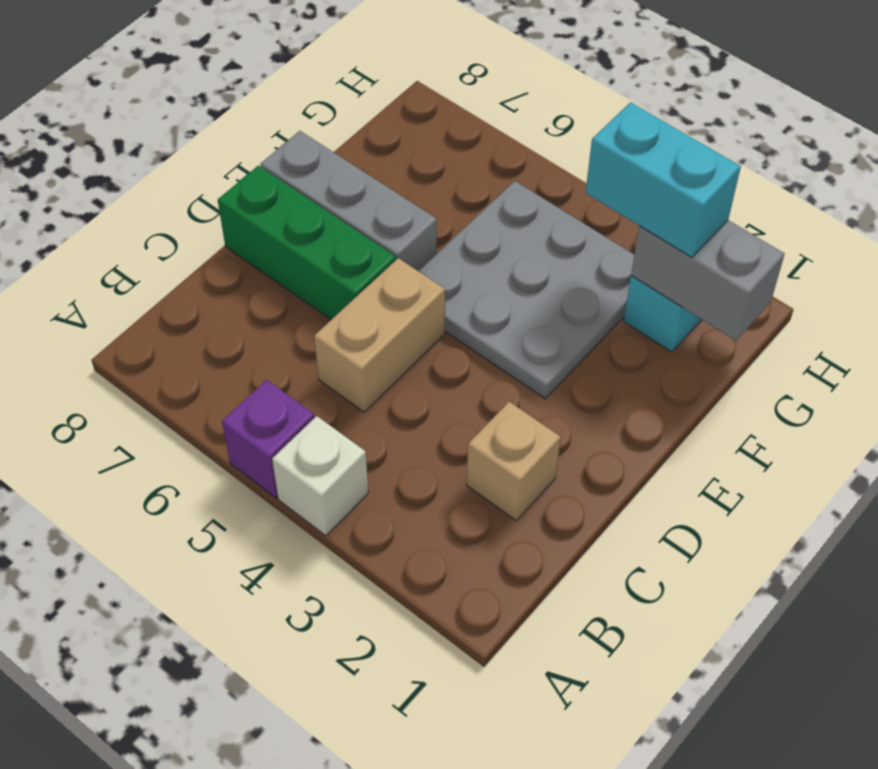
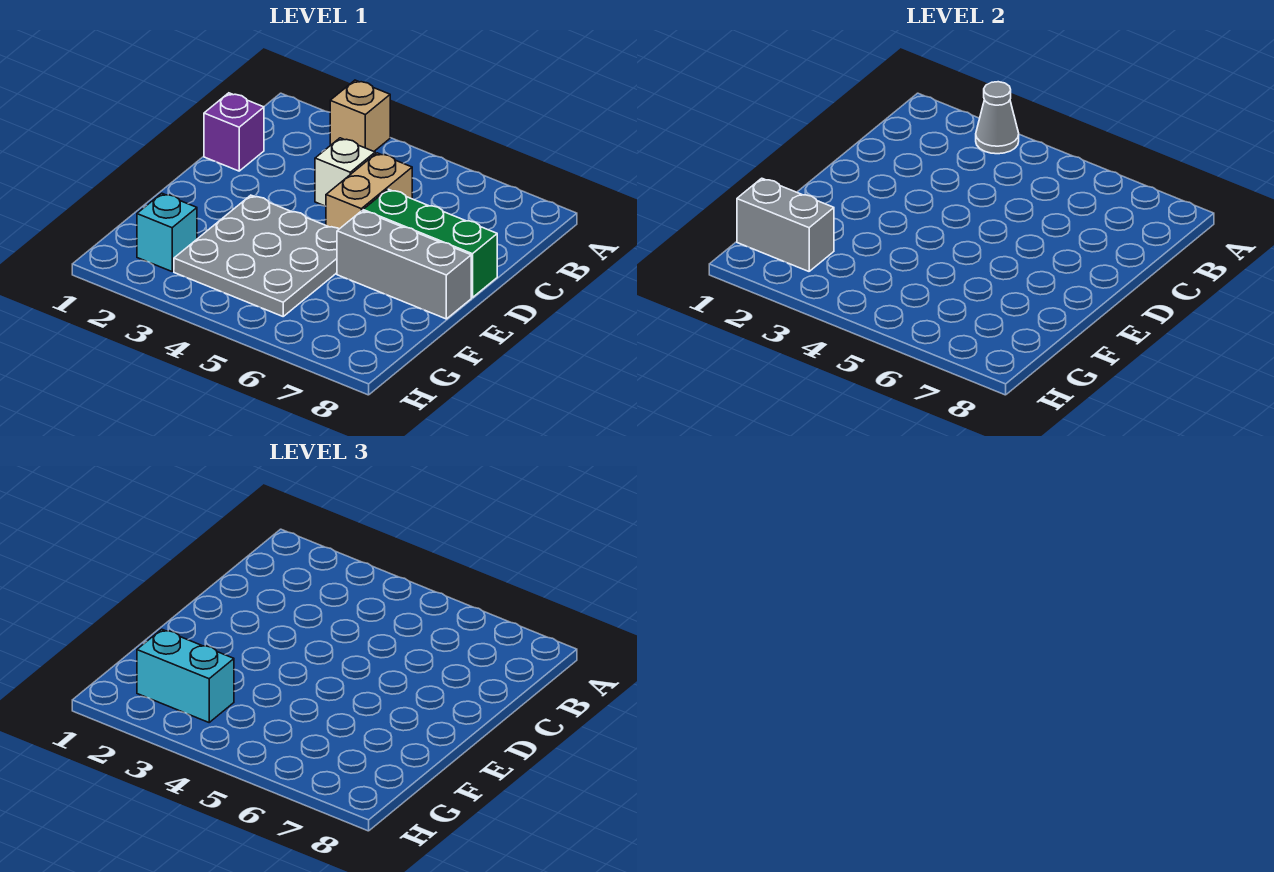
none -> grey 1x1 cone [976,82,1019,154]
white 1x1 brick [272,416,368,536] -> white 1x1 brick moved to [315,138,375,206]
purple 1x1 brick [222,380,315,498] -> purple 1x1 brick moved to [204,93,264,171]
tan 1x1 brick [467,402,561,521] -> tan 1x1 brick moved to [330,80,390,151]

